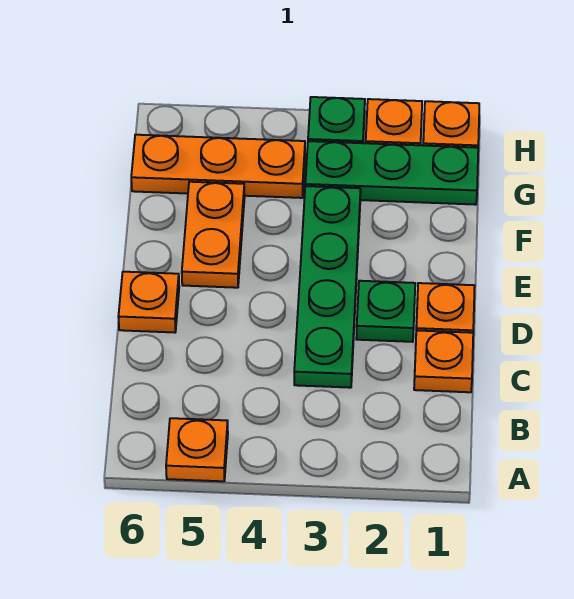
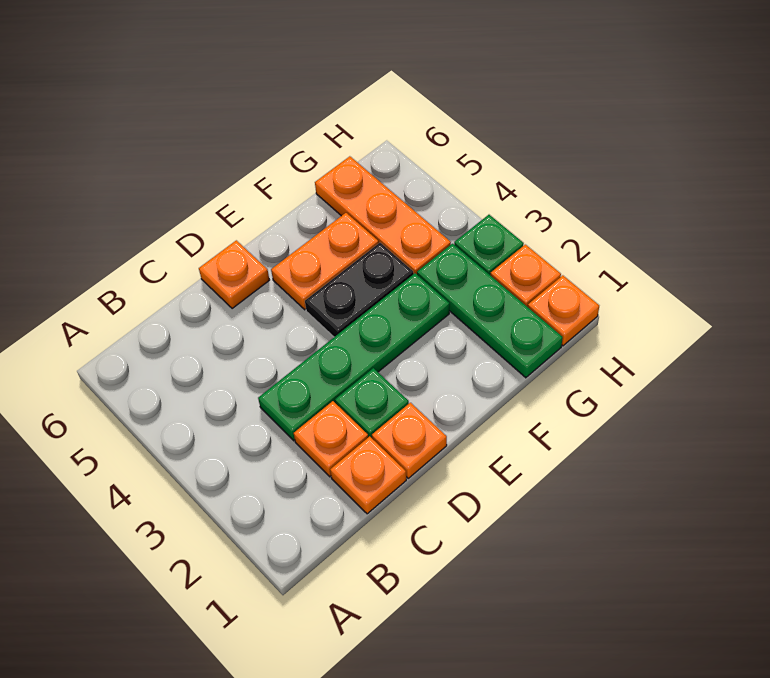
orange 1x1 plate [166,418,228,481] -> orange 1x1 plate moved to [294,401,368,477]
none -> black 1x2 plate [305,243,414,337]

